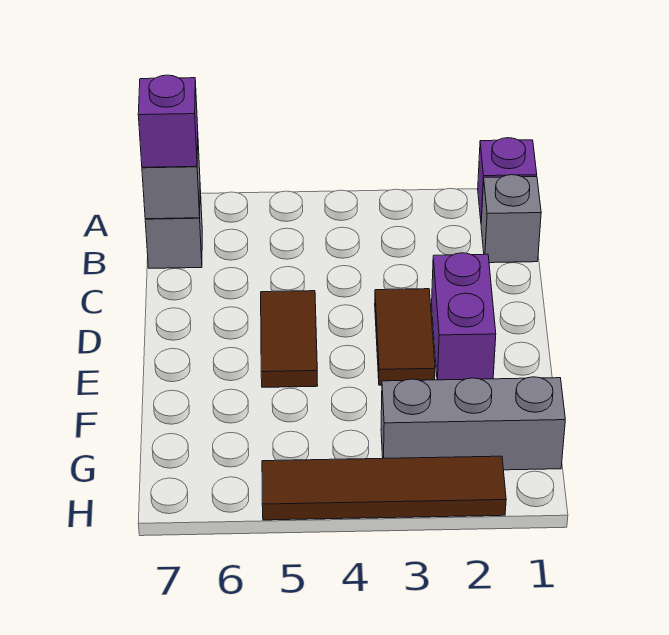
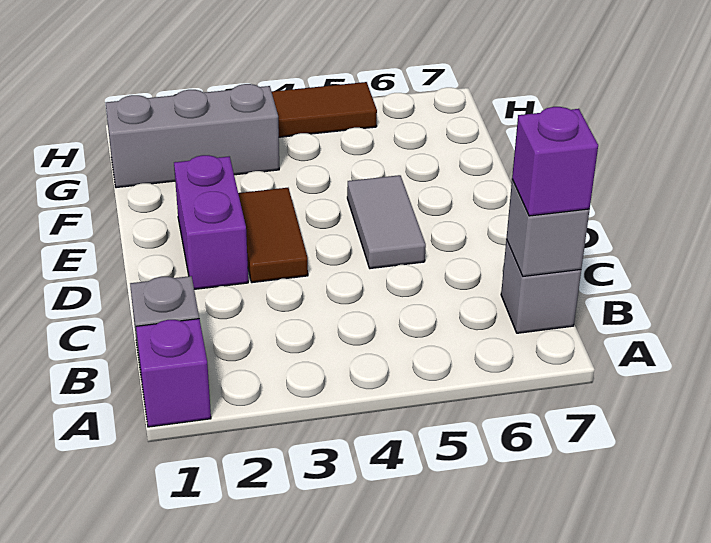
brown 1x2 tile [261,291,318,387] -> grey 1x2 tile [347,175,426,269]

